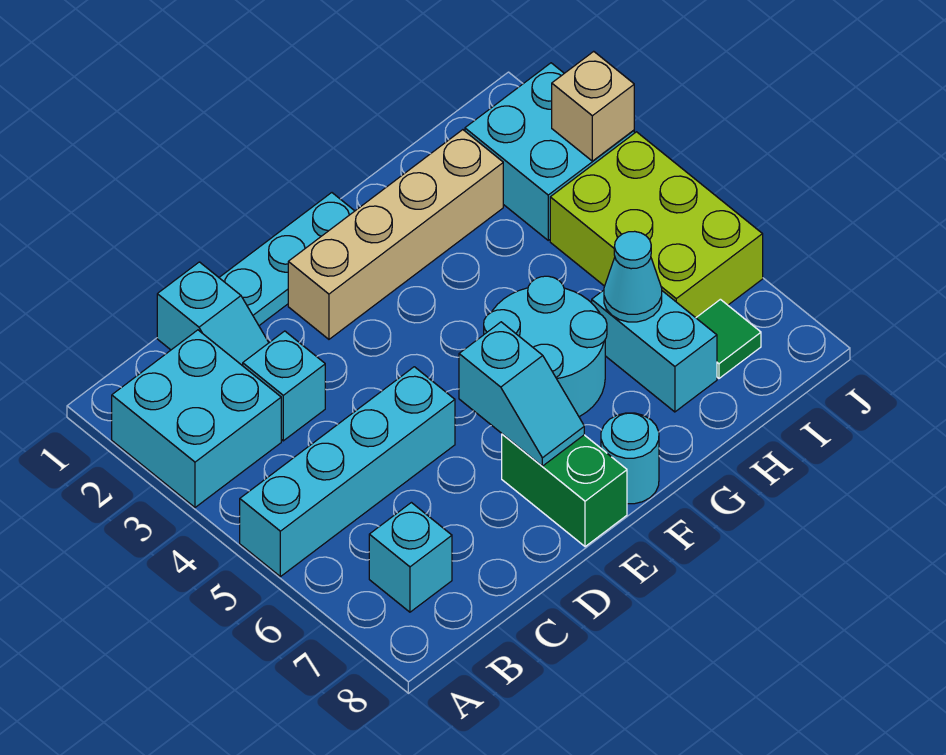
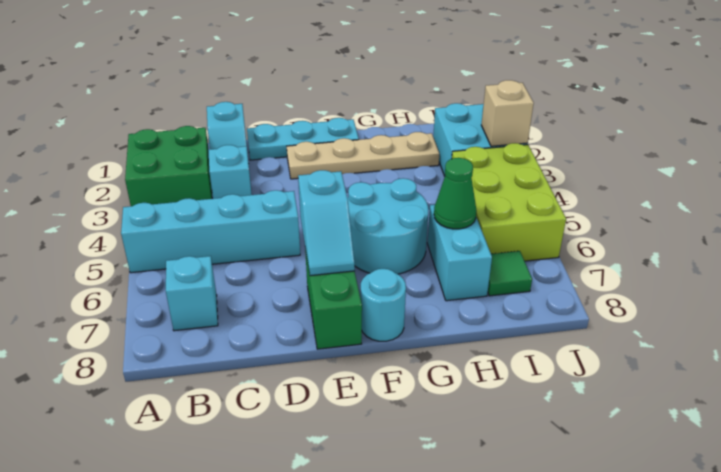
cyan 2x2 brick [112,330,281,507] -> green 2x2 brick [125,126,212,206]
tan 1x4 brick [288,130,503,339] -> tan 1x4 plate [287,132,439,179]
cyan 1x1 cone [604,231,662,322] -> green 1x1 cone [434,158,477,229]

